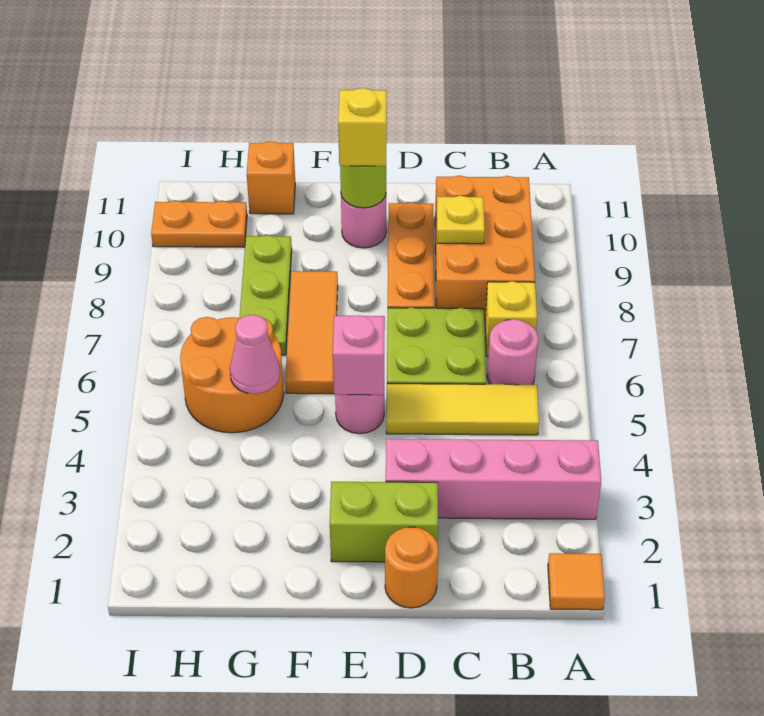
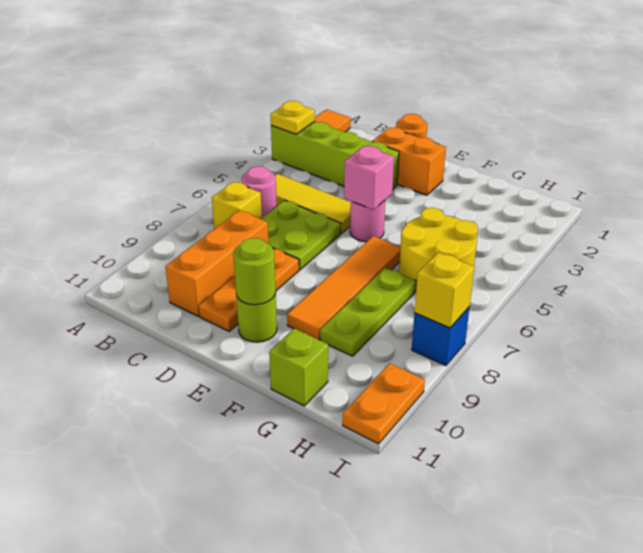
pink 1x4 brick [386,439,601,519] -> lime 1x4 brick [271,121,399,189]
orange 2x3 brick [435,175,535,319] -> orange 1x3 brick [165,210,269,316]
yellow 1x1 plate [437,196,485,244] -> yellow 1x1 plate moved to [271,101,315,134]
lime 1x2 brick [330,482,438,562] -> orange 1x2 brick [372,127,446,195]
pink 1x1 round brick [341,195,386,248] -> lime 1x1 round brick [236,293,277,342]
yellow 1x1 brick [338,88,387,166] -> yellow 1x1 brick moved to [415,252,474,328]
orange 1x3 tile [285,271,338,394] -> orange 1x4 tile [287,236,401,340]
orange 2x2 round brick [180,317,284,433] -> yellow 2x2 round brick [399,208,478,286]
pink 1x1 cone [230,315,280,394] -> none
orange 1x1 brick [247,141,295,214] -> lime 1x1 brick [269,328,328,406]
orange 1x2 plate [151,201,247,247] -> orange 1x2 plate turned to [343,363,425,444]
none -> blue 1x1 brick [412,307,470,366]

